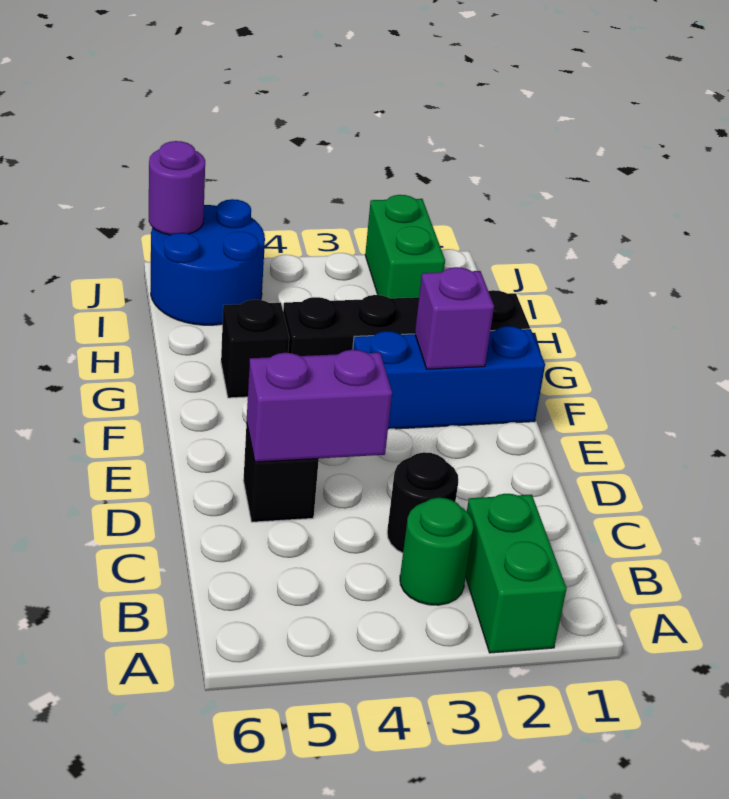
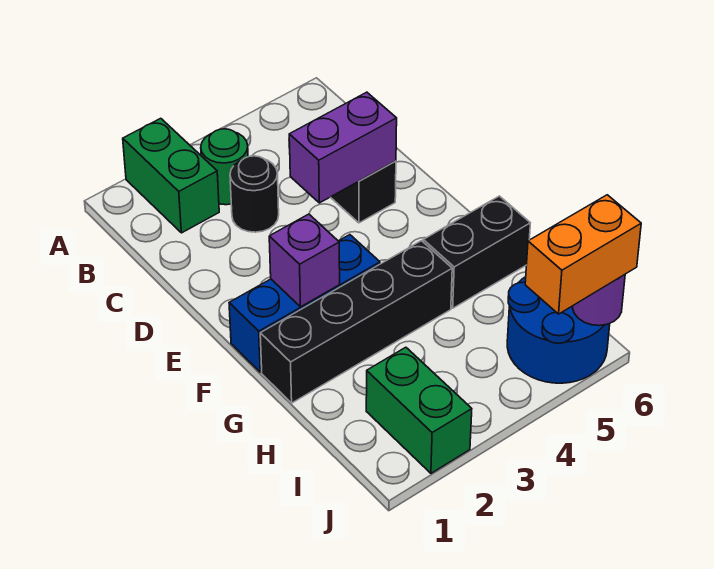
black 1x1 brick [221,300,289,398] -> black 1x2 brick [423,196,530,308]
none -> orange 1x2 brick [525,195,641,314]

